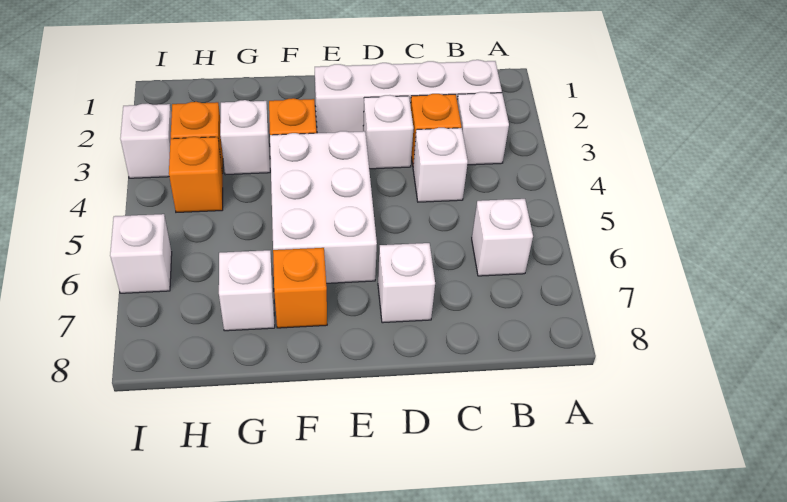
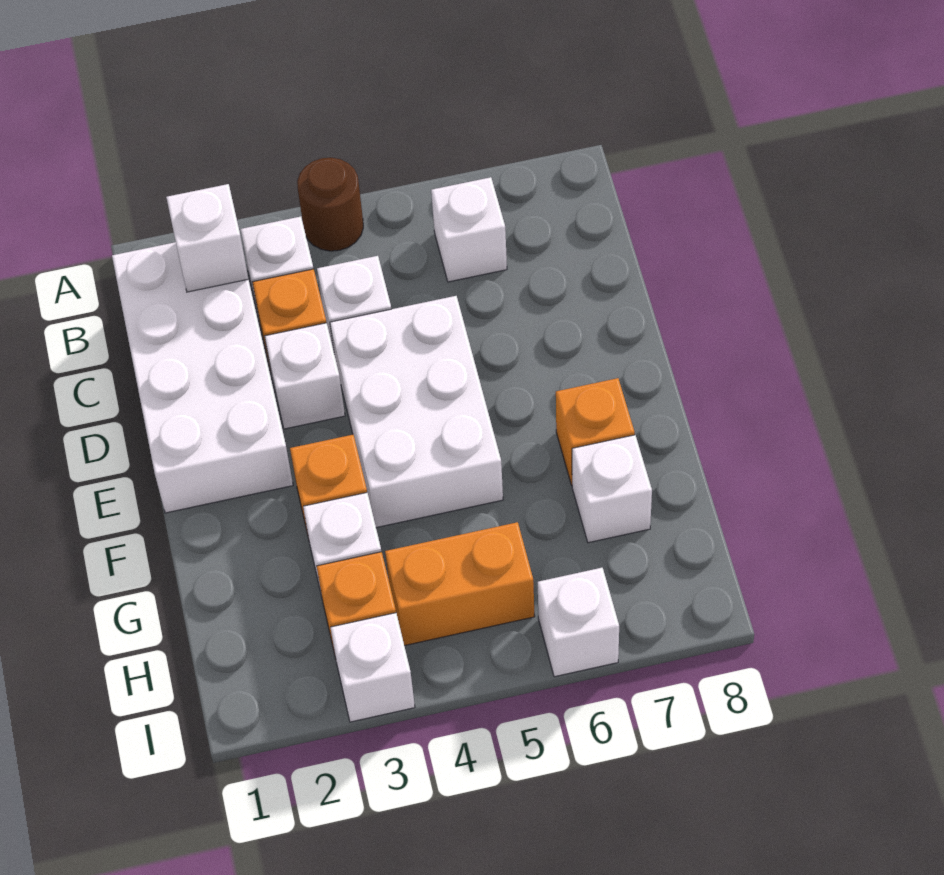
none -> brown 1x1 round brick [297,158,363,251]
white 1x4 brick [315,60,502,133] -> white 2x4 brick [112,242,293,513]
white 1x1 brick [378,243,435,323] -> white 1x1 brick moved to [166,184,248,292]
white 2x3 brick [270,131,377,283] -> white 2x3 brick turned to [330,296,503,528]
orange 1x1 brick [169,137,223,212] -> orange 1x2 brick [385,522,535,646]

